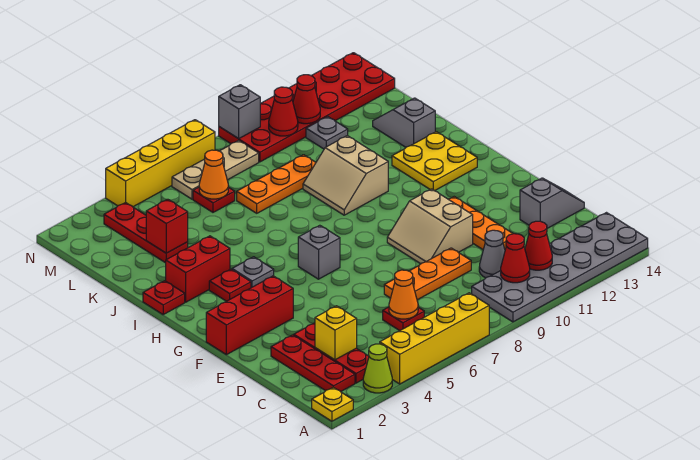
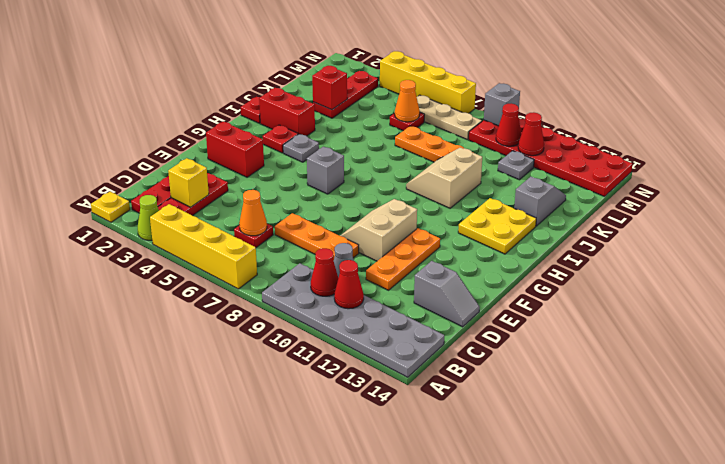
red 1x3 brick [206,276,293,355] -> red 1x2 brick [206,121,264,177]

